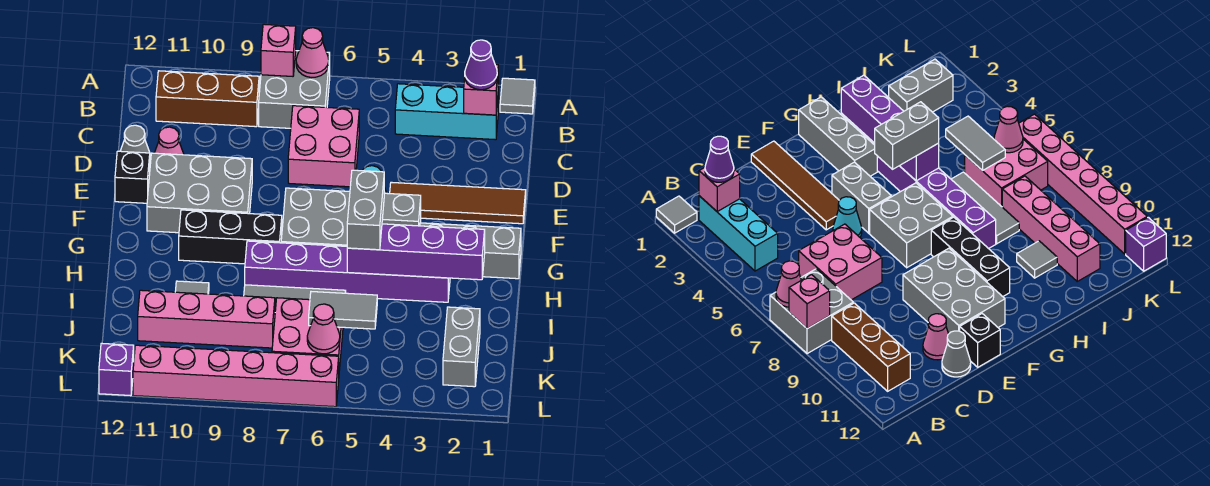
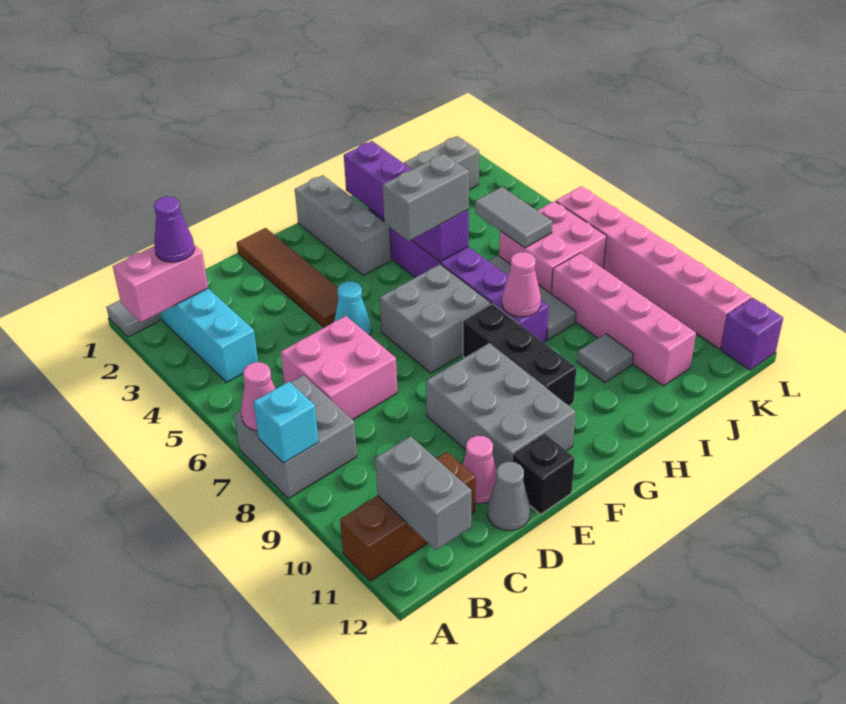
pink 1x1 brick [261,24,296,76] -> cyan 1x1 brick [253,382,319,463]
pink 1x1 brick [464,63,498,115] -> pink 1x2 brick [113,245,208,322]
brown 1x3 brick [156,71,259,127] -> brown 1x3 brick turned to [340,452,476,581]
grey 1x2 brick [382,193,421,226] -> grey 1x2 brick moved to [375,436,472,550]
pink 1x1 cone [307,304,340,354] -> pink 1x1 cone moved to [502,252,541,317]

